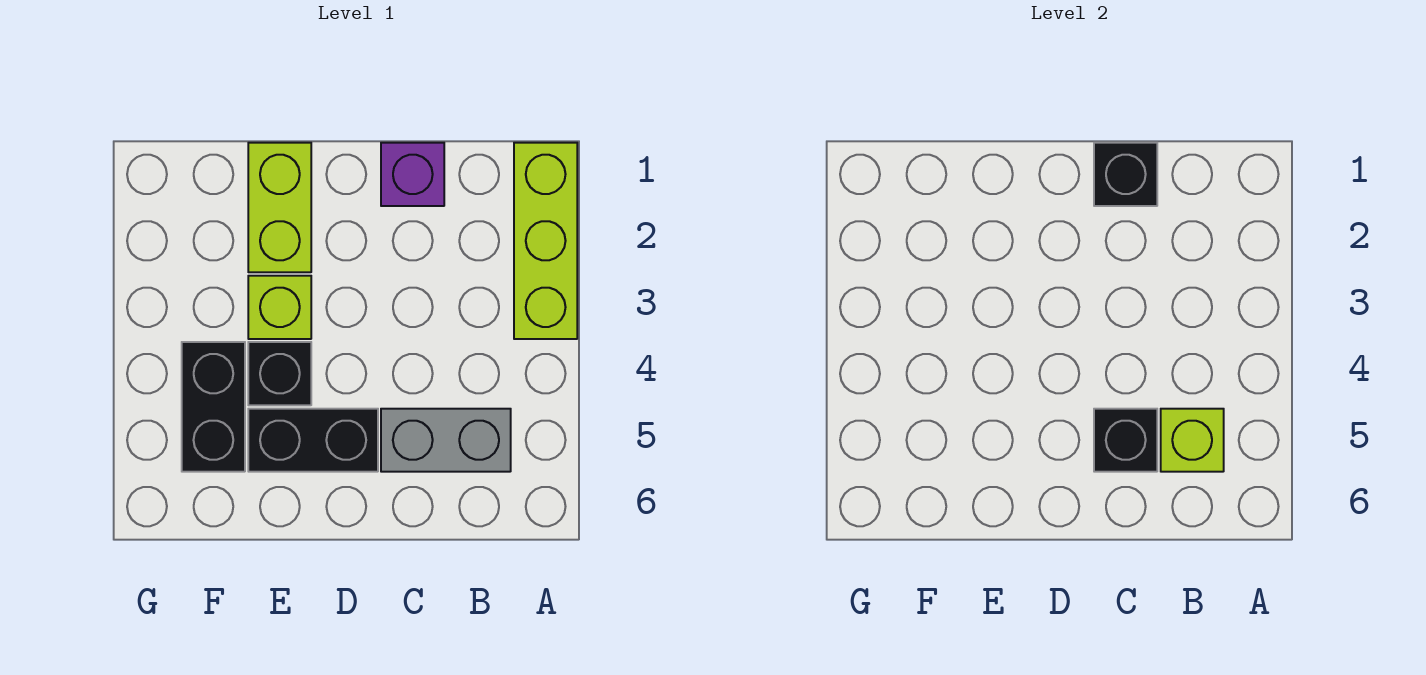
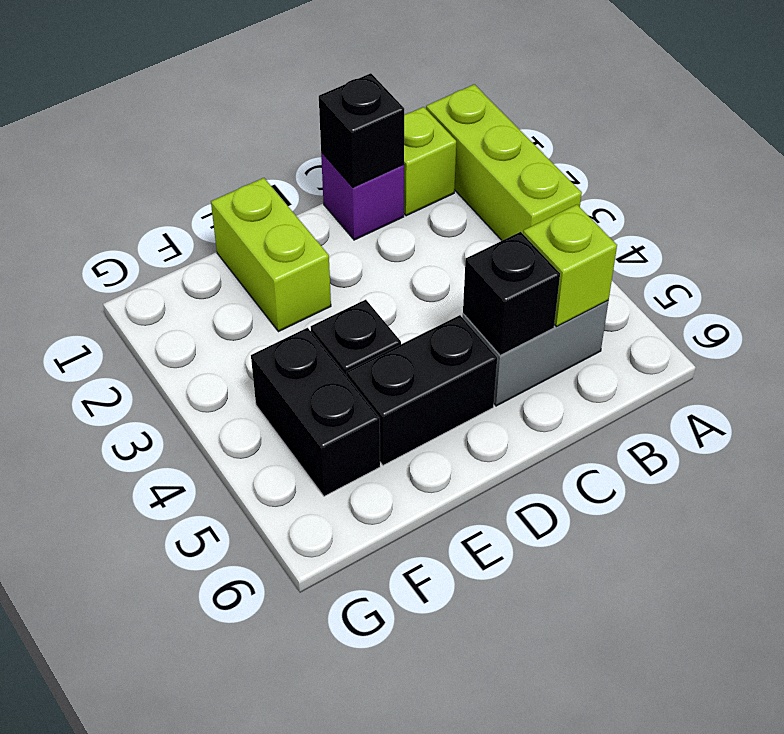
lime 1x1 brick [248,276,311,339] -> lime 1x1 brick moved to [404,107,456,216]

